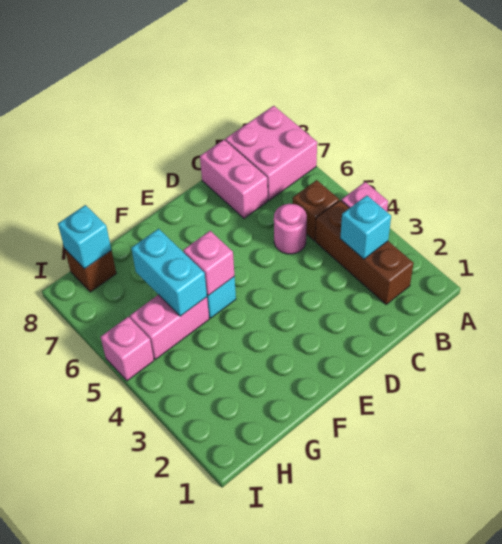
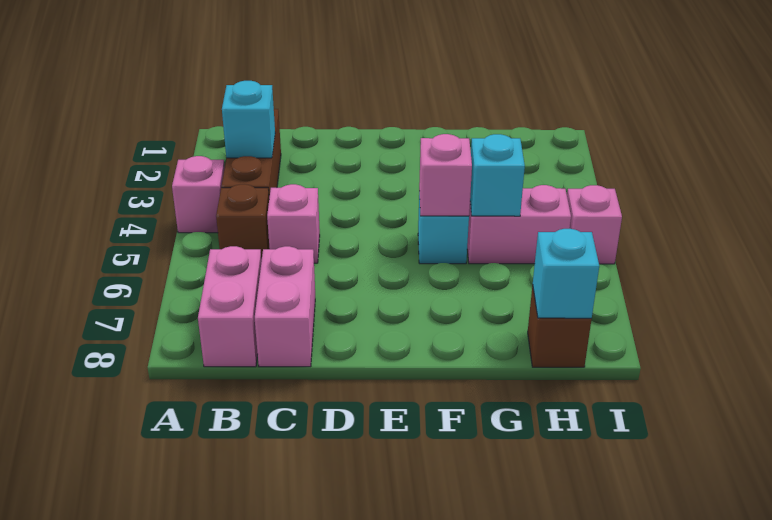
pink 2x2 brick [225,106,317,200] -> pink 1x2 brick [198,246,261,367]
pink 1x1 round brick [274,204,307,254] -> pink 1x1 brick [267,184,320,263]
cyan 1x2 brick [131,229,207,316] -> cyan 1x1 brick [470,134,525,216]

